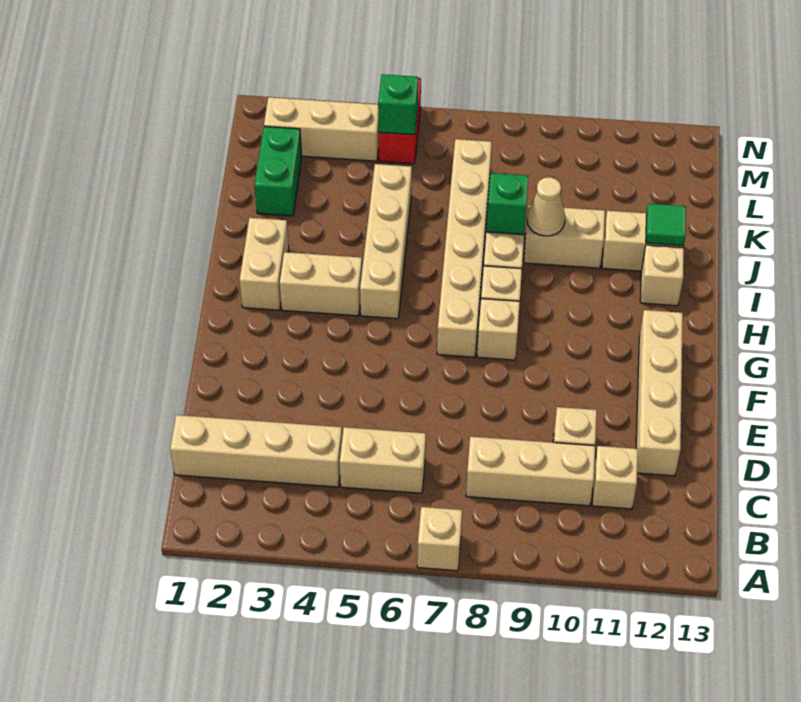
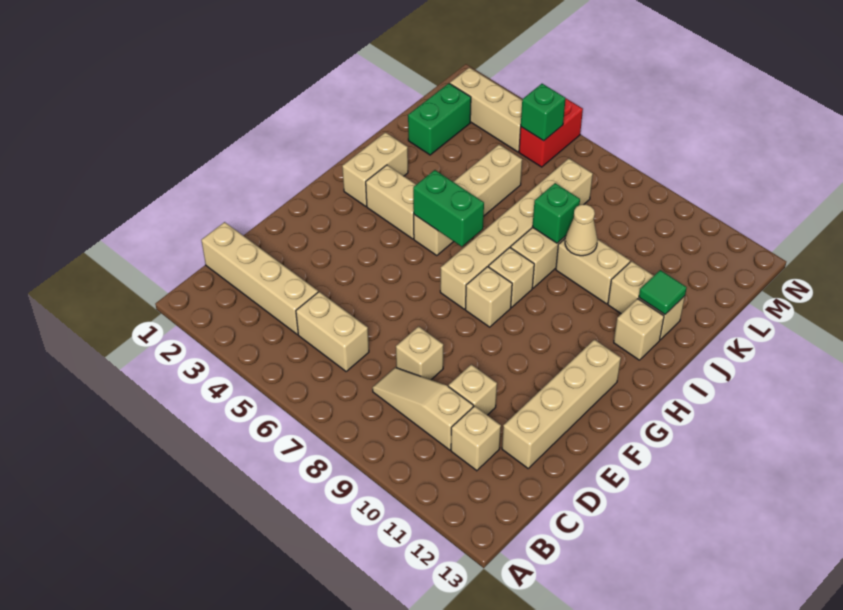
tan 1x1 brick [417,507,462,571] -> tan 1x1 brick moved to [396,326,443,380]
tan 1x3 brick [466,437,595,506] -> tan 1x3 slope [372,367,473,450]
none -> green 1x2 brick [413,170,484,247]

